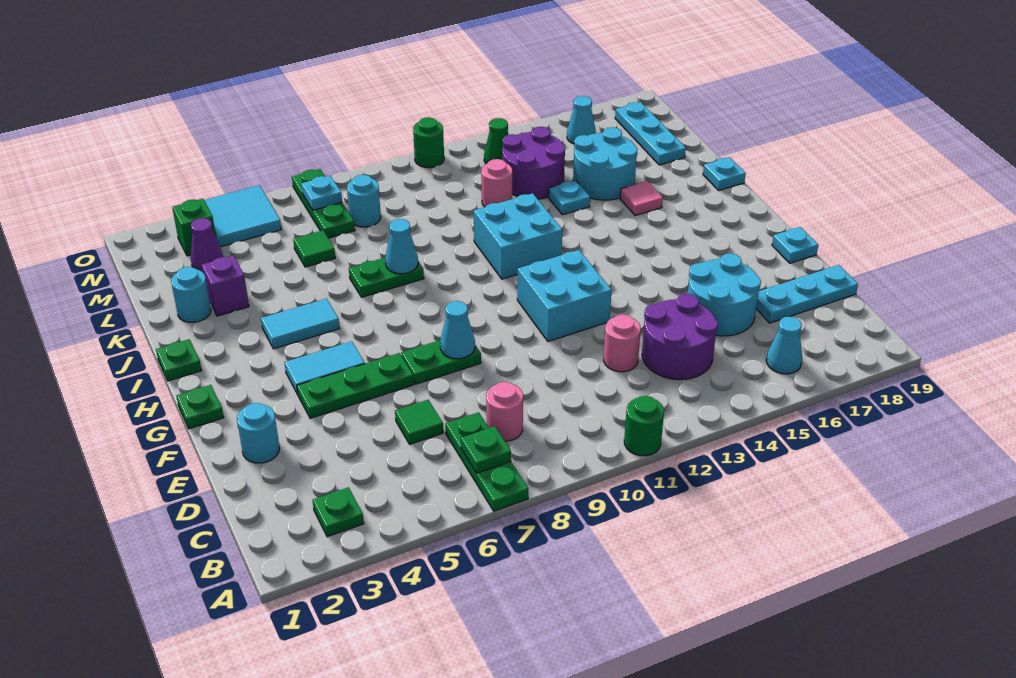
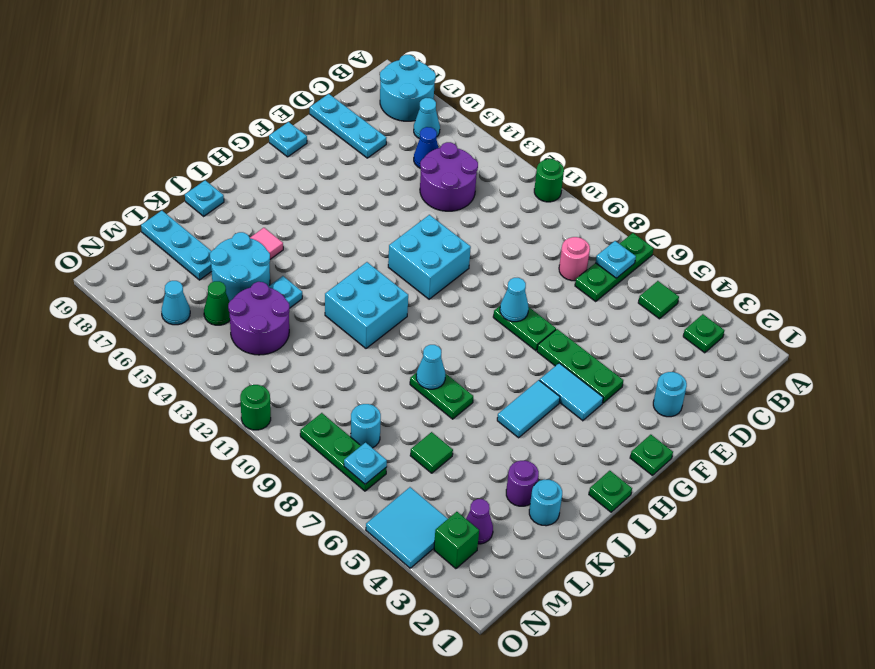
green 1x1 plate [461,426,511,473] -> cyan 1x1 plate [596,241,636,278]
none -> blue 1x1 cone [414,127,439,168]
green 1x1 tile [395,400,443,444] -> green 1x1 tile moved to [638,281,679,319]
pink 1x1 round brick [604,314,641,372] -> none
cyan 2x2 round brick [688,253,761,336] -> cyan 2x2 round brick moved to [380,55,436,121]
cyan 1x2 tile [261,299,340,349] -> cyan 1x2 tile turned to [497,380,560,438]
purple 1x1 brick [202,256,249,316] -> purple 1x1 round brick [506,461,539,506]
pink 1x1 round brick [481,159,512,207] -> none
cyan 1x3 plate [615,102,686,165] -> cyan 1x3 plate turned to [141,211,212,280]
green 1x3 plate [292,169,355,238] -> green 1x3 plate turned to [300,413,386,491]
green 1x1 cone [484,118,509,164] -> green 1x1 cone moved to [204,281,230,325]

